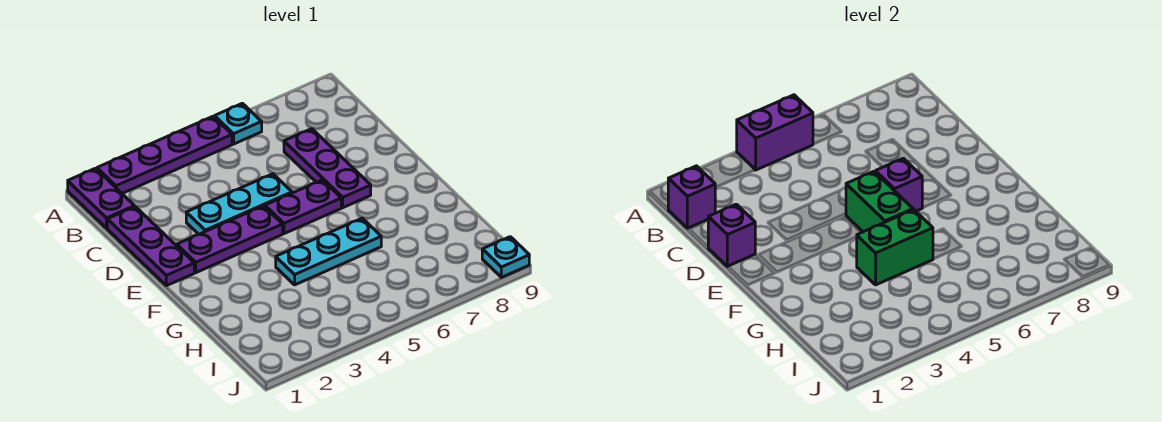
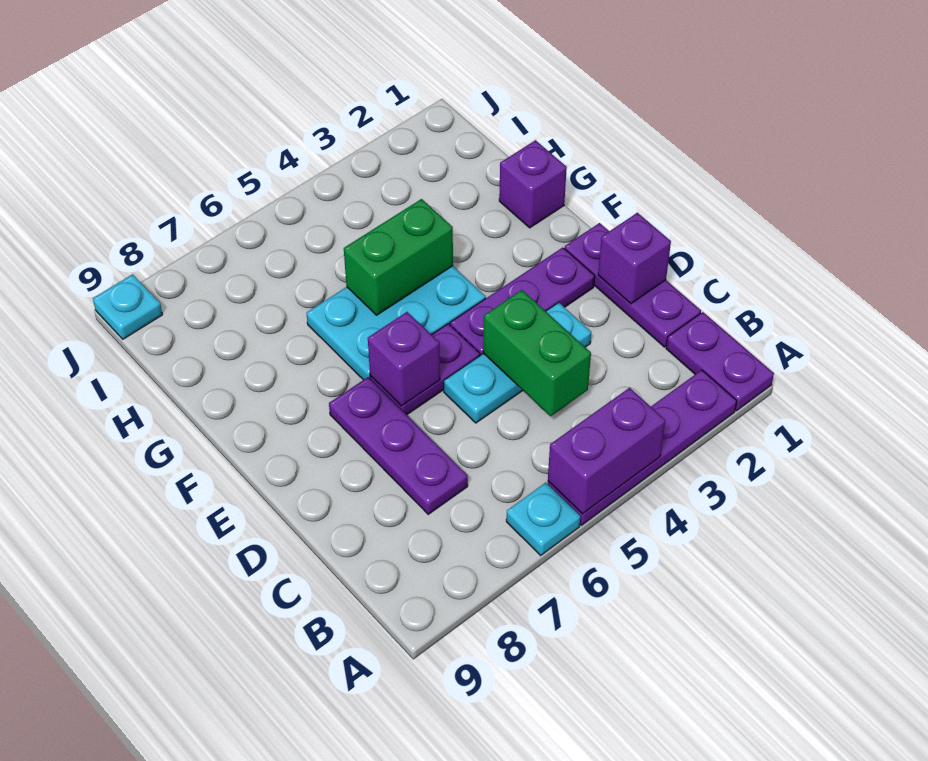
purple 1x1 brick [668,166,715,228] -> purple 1x1 brick moved to [499,140,567,228]
green 1x2 brick [846,171,913,232] -> green 1x2 brick moved to [483,290,591,416]
cyan 1x3 plate [276,218,381,285] -> cyan 2x3 plate [306,266,486,380]

